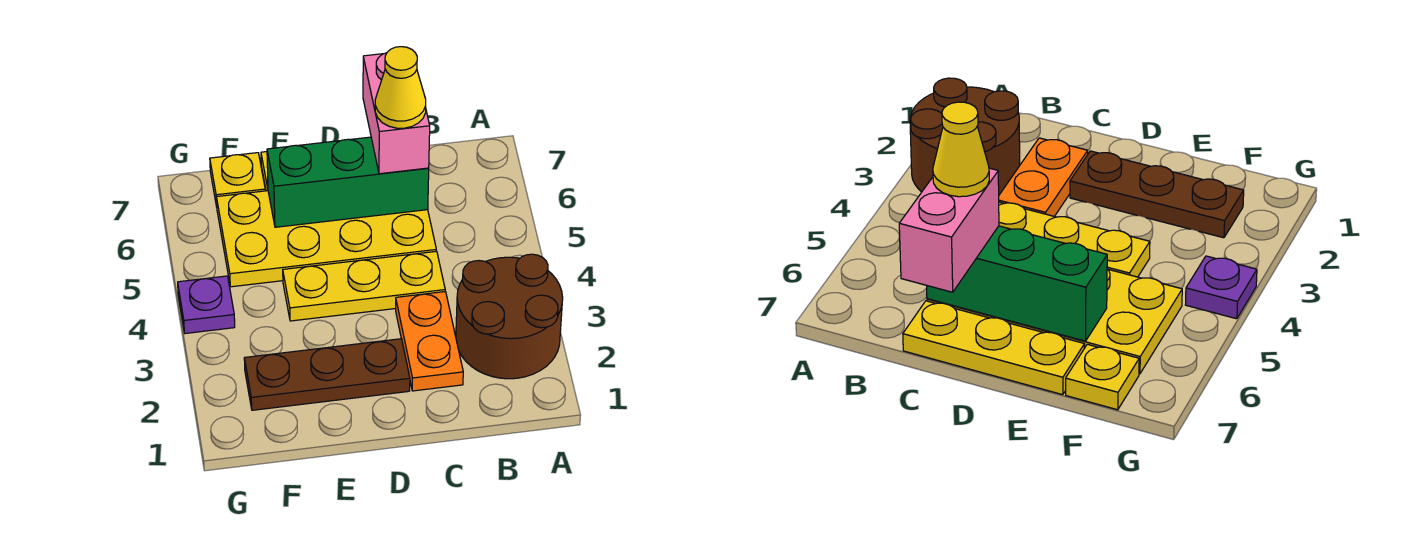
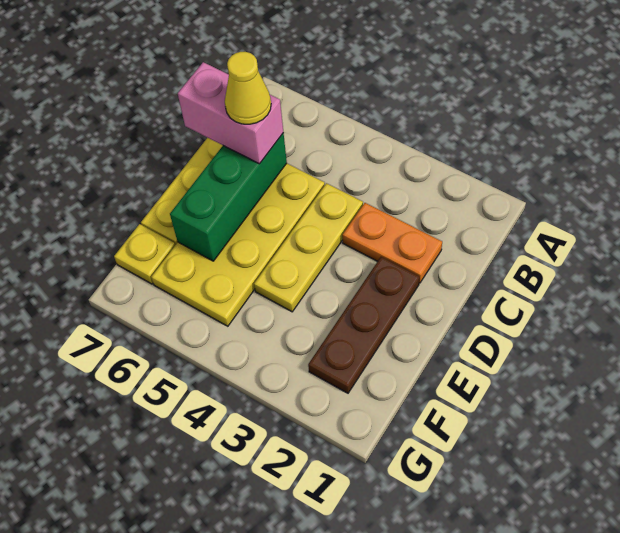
brown 2x2 round brick [456,254,563,379] -> none
purple 1x1 plate [178,276,235,334] -> none

